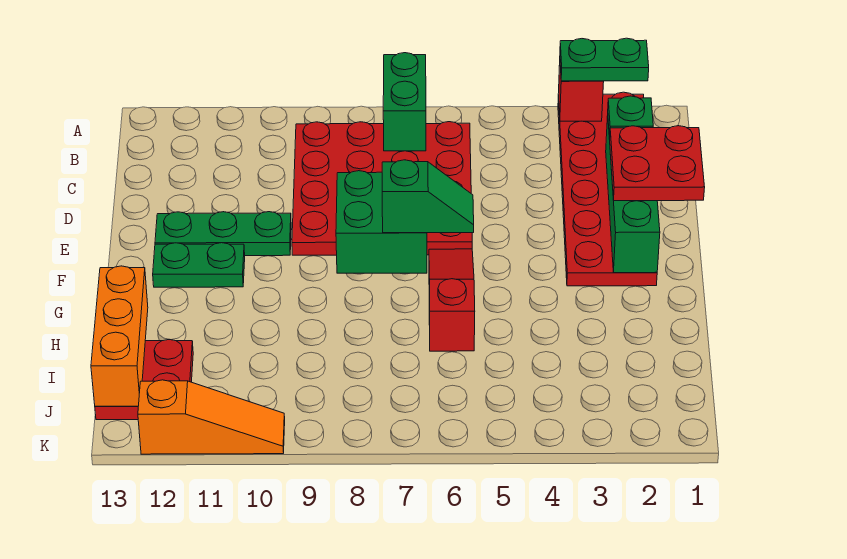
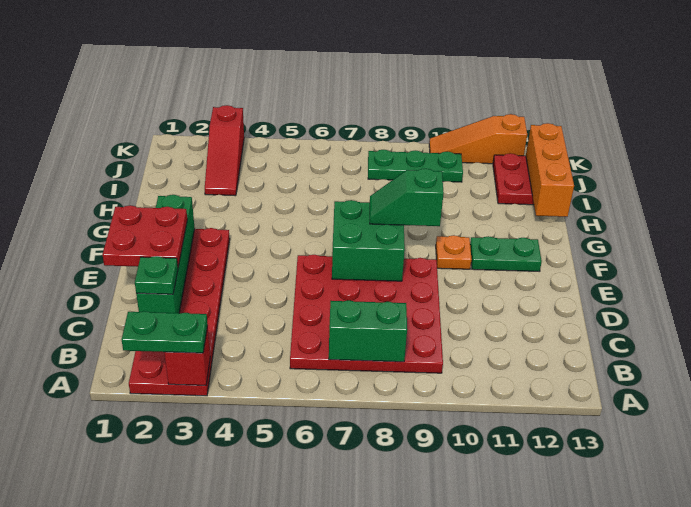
green 1x2 brick [383,53,426,151] -> green 1x2 brick turned to [329,300,407,362]
green 1x3 plate [155,212,291,256] -> green 1x3 plate moved to [368,150,463,182]
red 1x3 slope [429,249,475,351] -> red 1x3 slope moved to [205,105,244,196]
green 1x2 slope [382,160,474,233] -> green 1x2 slope moved to [370,169,444,226]
none -> orange 1x1 plate [436,235,472,269]

